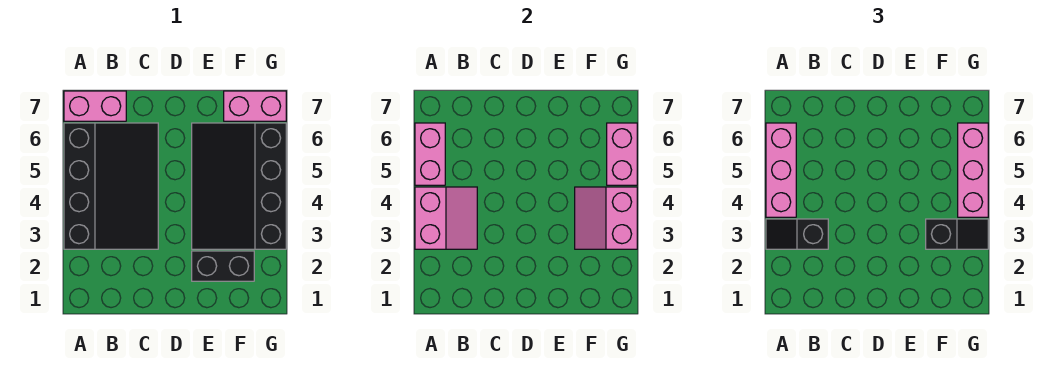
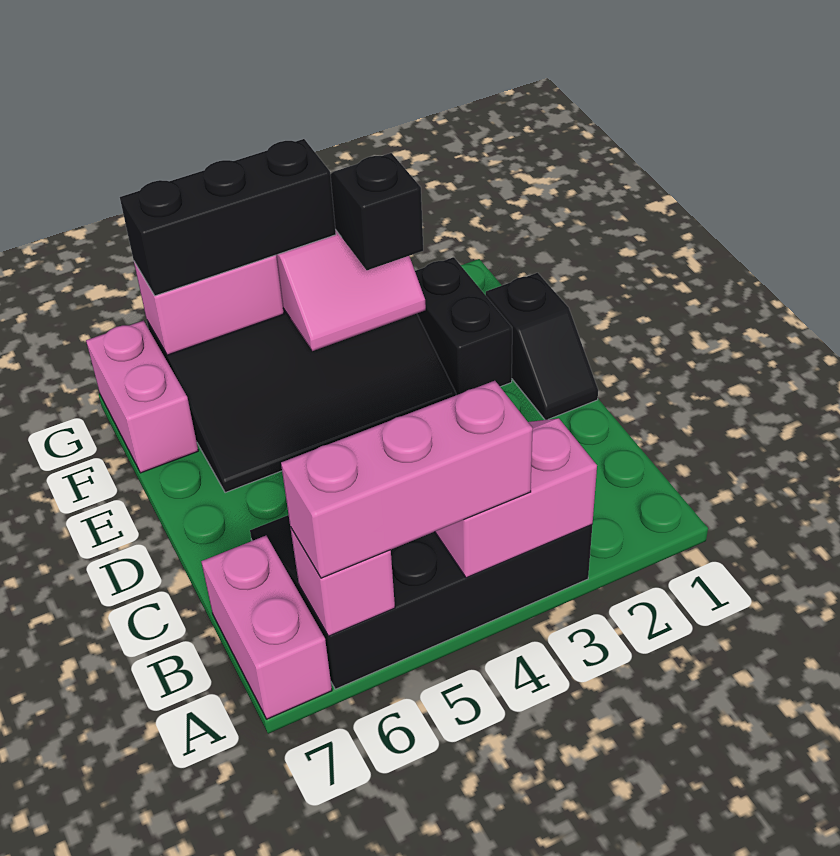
black 1x2 slope [766,219,828,249] -> black 1x2 slope moved to [486,273,598,420]
pink 1x2 brick [415,123,445,185] -> pink 1x1 brick [290,527,395,636]
pink 1x3 brick [958,123,988,217] -> black 1x3 brick [120,139,336,296]

